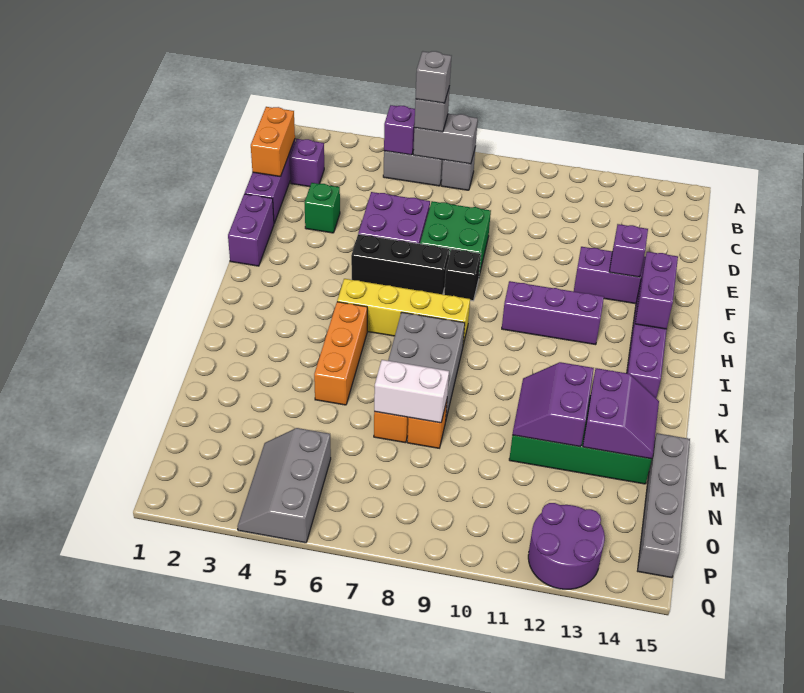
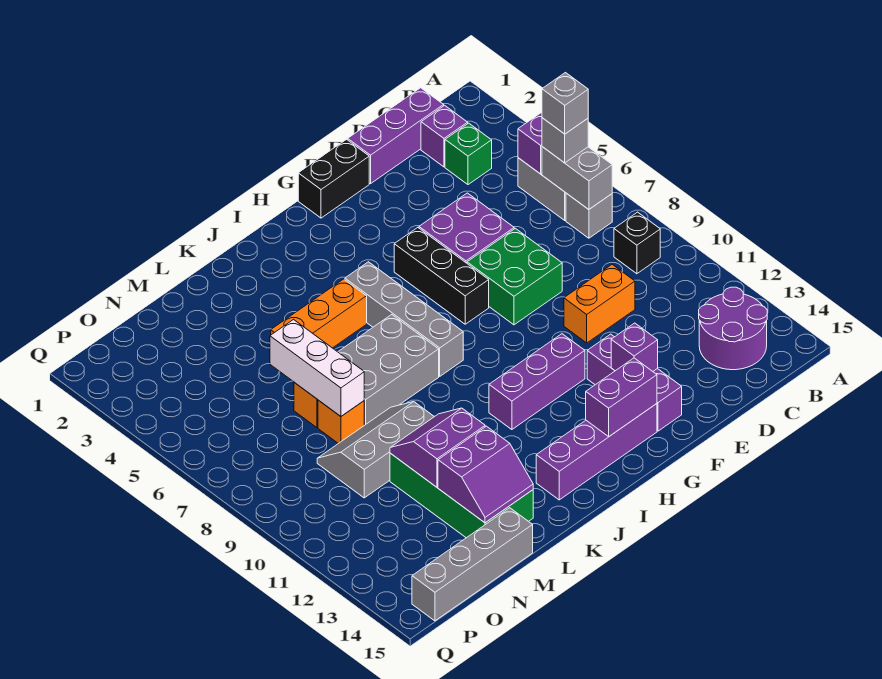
orange 1x2 brick [251,107,295,177] -> orange 1x2 brick moved to [564,264,635,343]
green 1x1 brick [304,183,340,233] -> green 1x1 brick moved to [445,123,492,185]
purple 1x2 brick [228,194,274,266] -> black 1x2 brick [298,139,369,218]
black 1x1 brick [444,249,481,301] -> black 1x1 brick moved to [614,212,660,274]
purple 1x3 brick [502,281,604,345] -> purple 1x3 brick turned to [489,334,585,430]
yellow 1x4 brick [337,279,470,345] -> grey 1x4 brick [345,262,463,376]
white 1x2 brick [374,360,449,423] -> white 1x3 brick [270,320,364,416]
grey 2x3 slope [237,428,331,543] -> grey 2x3 slope moved to [317,402,434,498]
purple 2x2 round brick [528,503,605,589] -> purple 2x2 round brick moved to [699,287,767,370]

